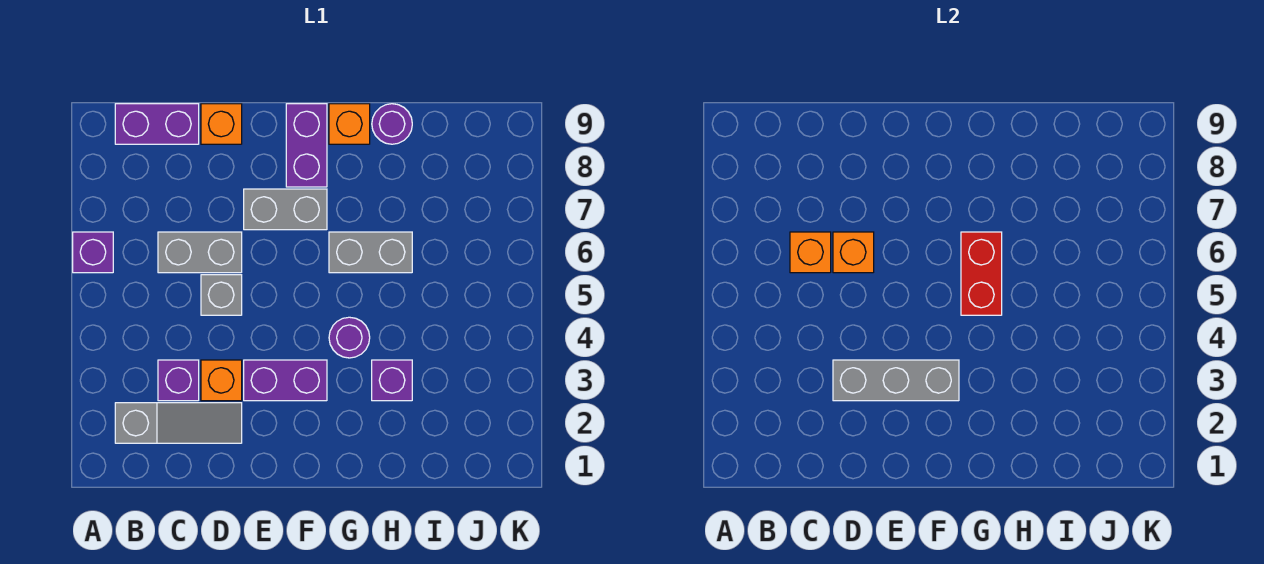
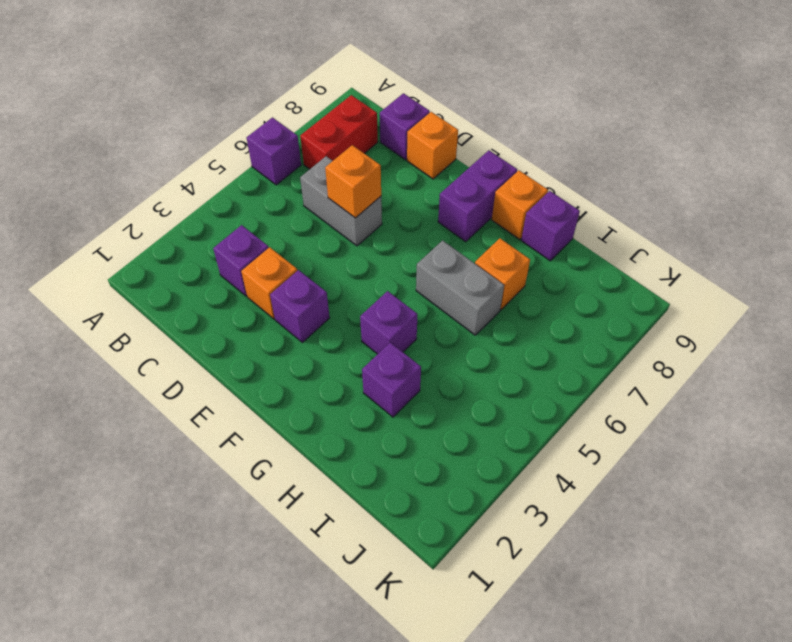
grey 1x3 slope [115,403,242,443] -> none
purple 1x2 brick [115,104,199,144] -> purple 1x1 brick [380,93,430,160]
orange 1x1 brick [790,232,831,273] -> orange 1x1 brick moved to [475,238,530,310]
grey 1x3 brick [833,360,959,401] -> none
grey 1x1 brick [201,275,242,315] -> none
purple 1x2 brick [244,360,327,401] -> purple 1x1 brick [270,270,330,342]
grey 1x2 brick [244,189,327,230] -> none
purple 1x1 round brick [329,317,370,358] -> purple 1x1 brick [360,291,417,354]
red 1x2 brick [961,232,1002,315] -> red 1x2 brick moved to [300,95,378,169]
purple 1x1 round brick [372,104,412,144] -> purple 1x1 brick [521,191,580,261]

